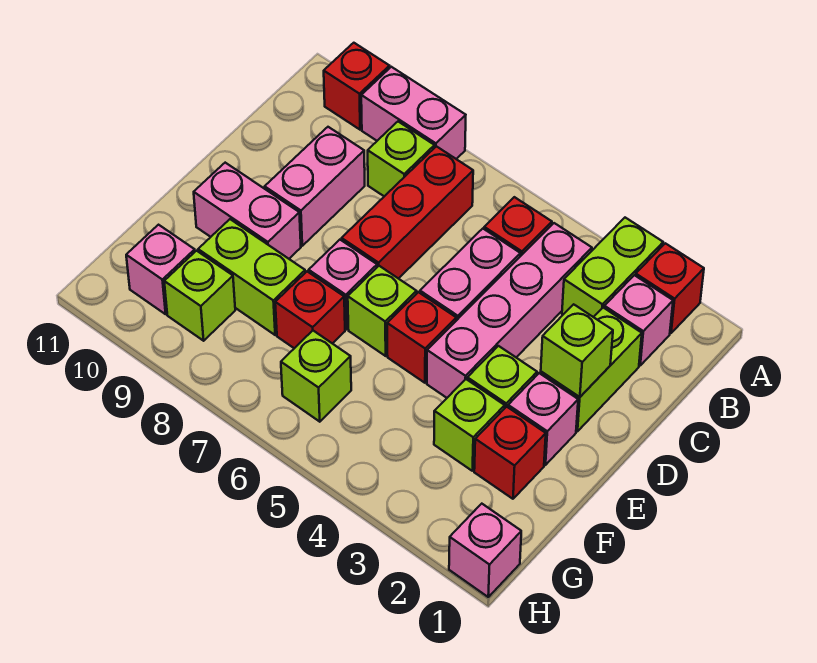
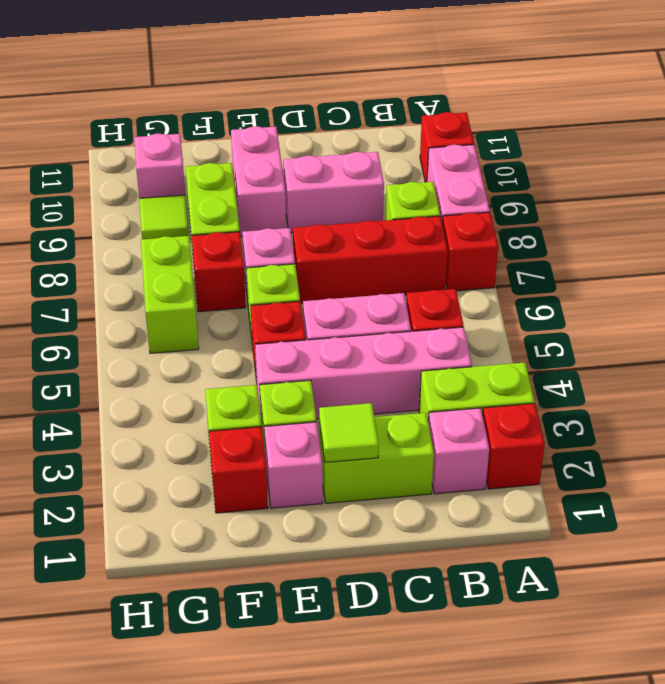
none -> red 1x1 brick [442,212,498,291]
lime 1x1 brick [541,304,613,397] -> lime 1x1 tile [319,403,379,462]
lime 1x1 brick [281,331,351,422] -> lime 1x2 brick [141,236,199,353]
lime 1x1 brick [164,251,235,341] -> lime 1x1 tile [139,195,189,239]
pink 1x1 brick [449,504,521,597] -> none

